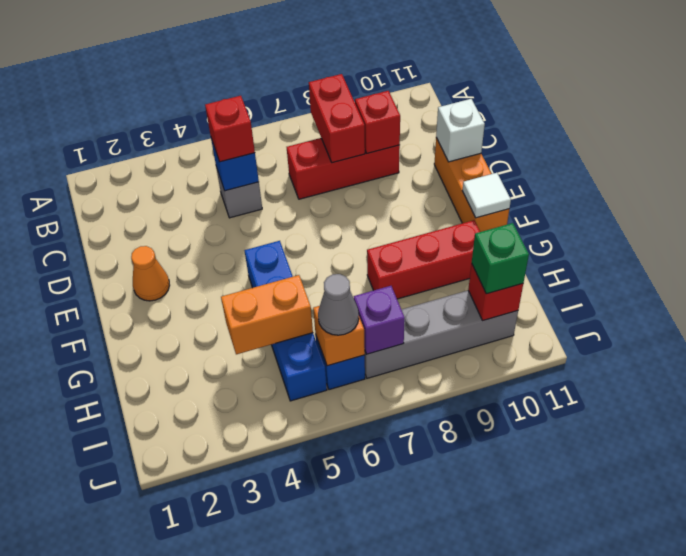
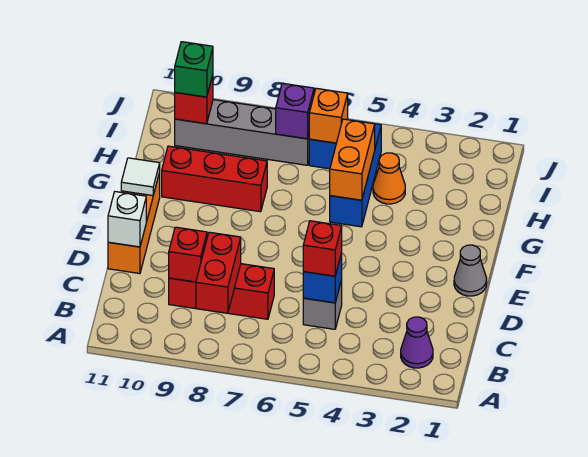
none -> purple 1x1 cone [401,317,433,368]
orange 1x1 cone [131,246,170,301] -> orange 1x1 cone moved to [373,153,405,204]
blue 1x4 brick [244,241,327,401] -> blue 1x3 brick [330,124,381,227]
orange 1x2 brick [221,275,313,354] -> orange 1x2 brick turned to [330,119,375,200]
grey 1x1 cone [318,274,359,335] -> grey 1x1 cone moved to [454,245,487,296]

